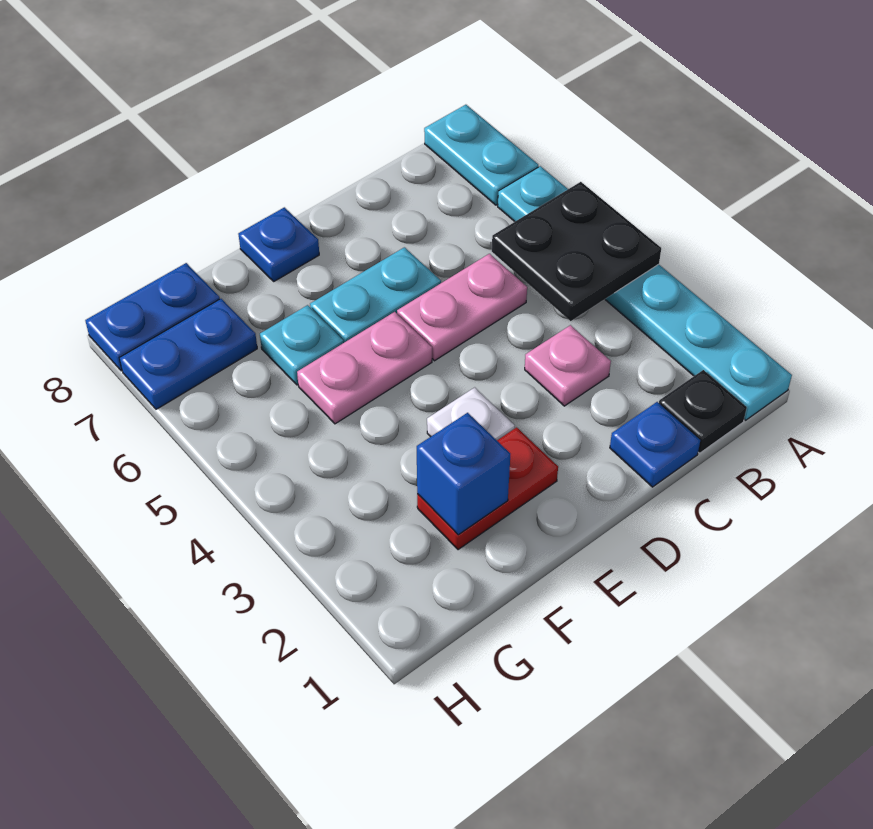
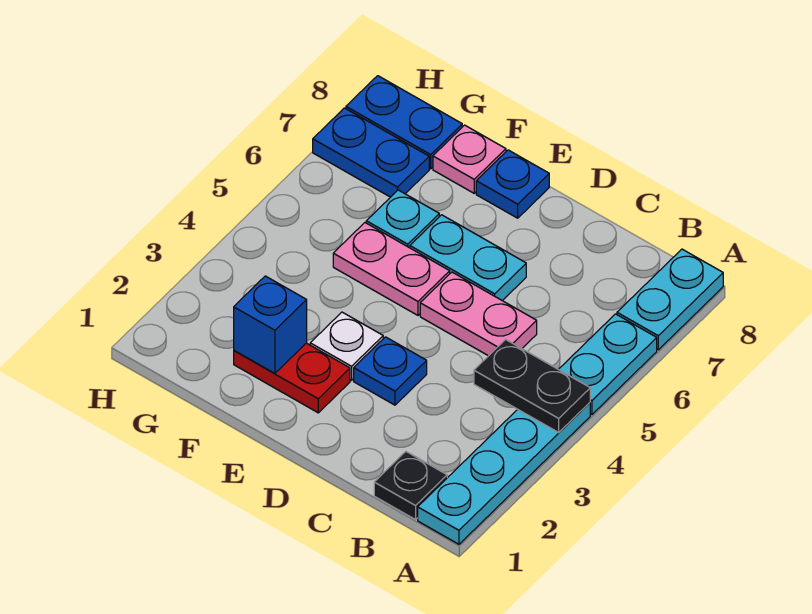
black 2x2 plate [492,182,661,321] -> black 1x2 plate [474,340,590,432]
blue 1x1 plate [610,402,700,487] -> blue 1x1 plate moved to [354,337,427,405]
pink 1x1 plate [525,325,611,406] -> pink 1x1 plate moved to [433,125,506,193]

